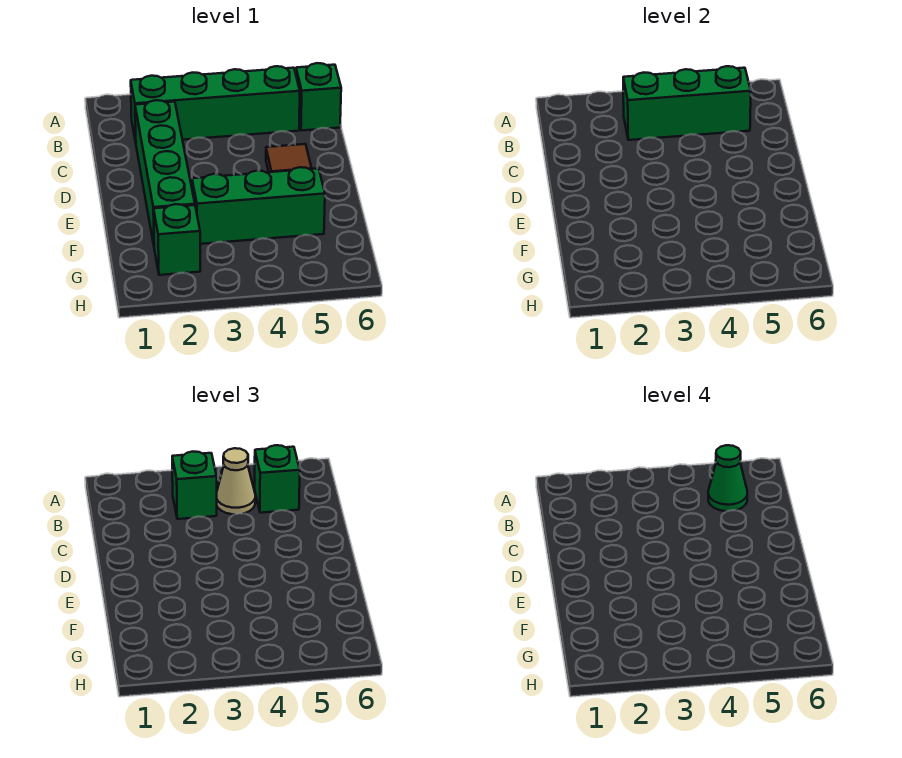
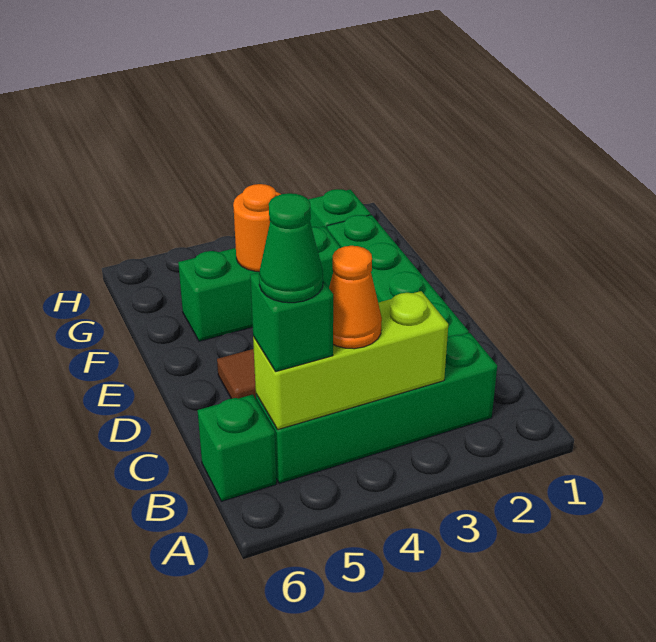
green 1x3 brick [623,66,751,140] -> lime 1x3 brick [253,291,448,430]
green 1x1 brick [172,452,217,519] -> none
tan 1x1 cone [217,448,255,514] -> orange 1x1 cone [329,246,382,349]
none -> orange 1x1 round brick [233,184,281,272]

